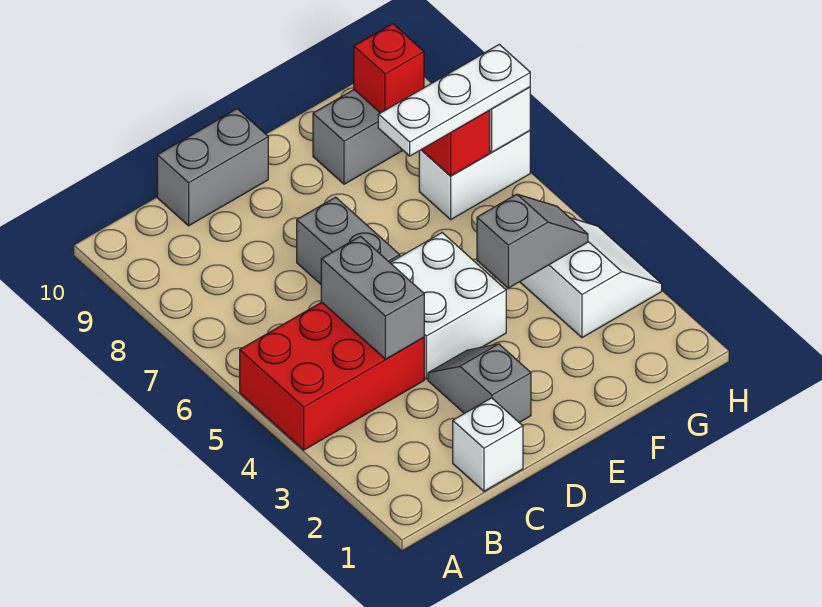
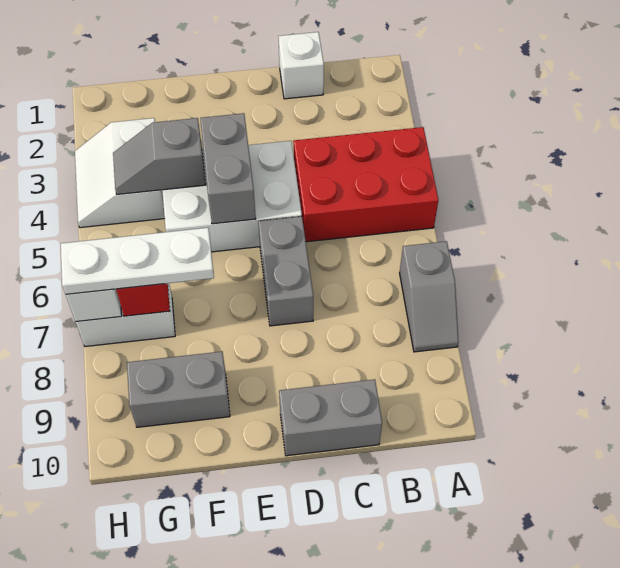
grey 1x2 brick [321,236,424,359] -> grey 1x2 brick moved to [200,113,256,224]
grey 1x2 slope [428,344,531,422] -> grey 1x2 slope moved to [400,241,459,352]
white 2x2 brick [390,233,506,379] -> white 2x3 brick [162,141,302,252]
red 1x1 brick [354,24,424,113] -> none

